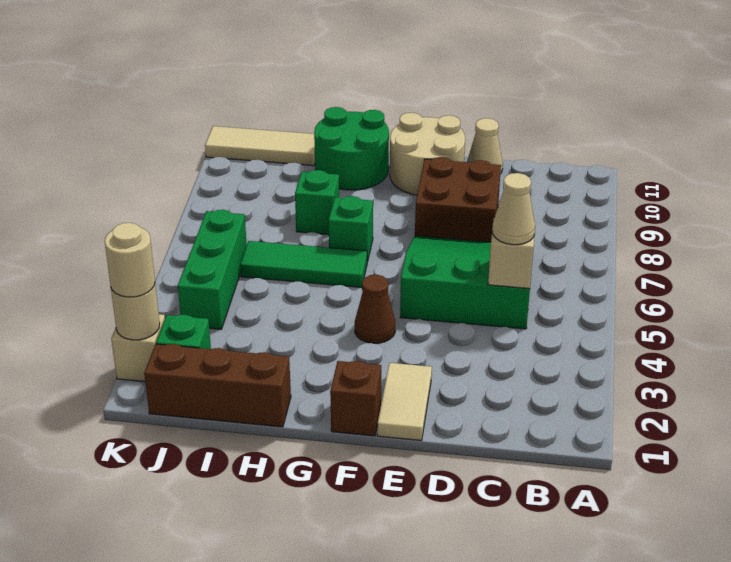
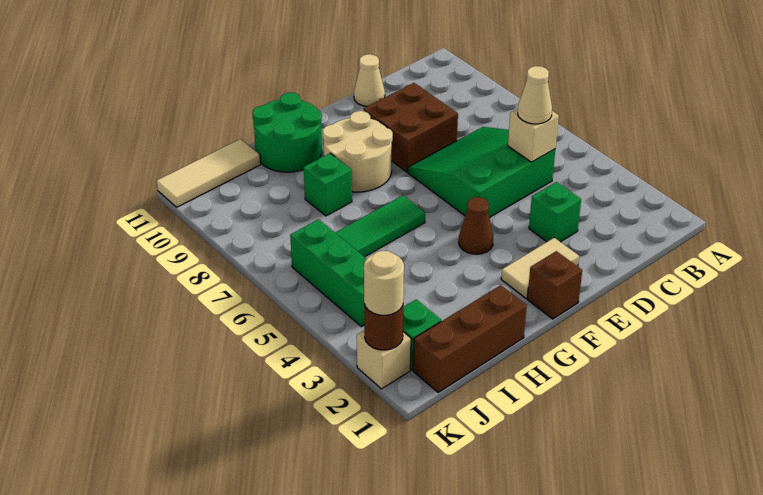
tan 1x2 tile [377,363,432,441] -> tan 1x2 tile turned to [501,238,579,298]
tan 2x2 round brick [390,113,465,195] -> tan 2x2 round brick moved to [323,111,393,192]
green 1x1 brick [329,196,373,262] -> green 1x1 brick moved to [529,182,581,242]
tan 1x1 round brick [111,285,160,340] -> brown 1x1 round brick [364,304,403,350]

